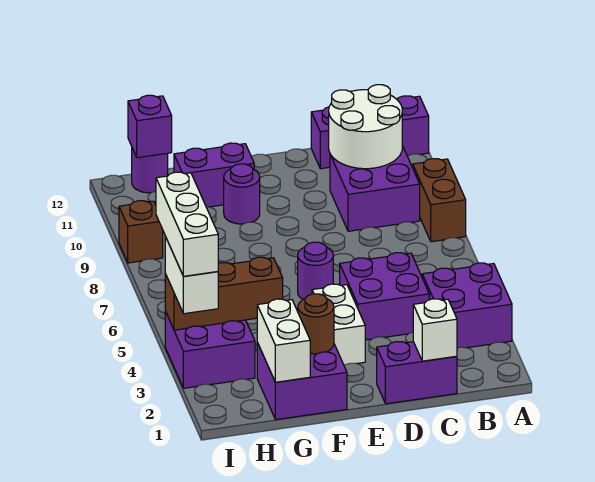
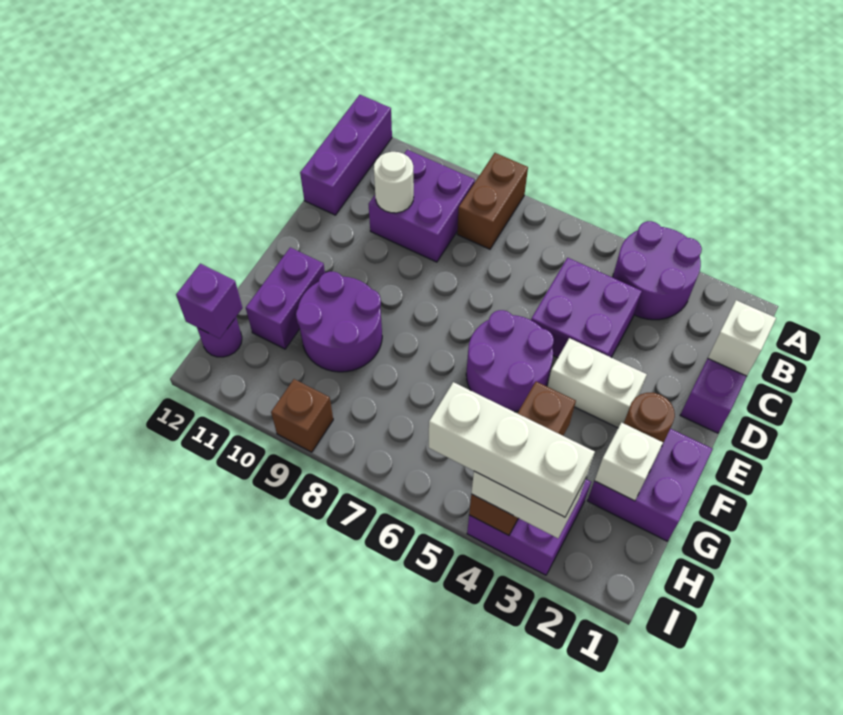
purple 2x2 brick [422,263,512,348] -> purple 2x2 round brick [613,221,702,320]
brown 1x2 brick [413,159,466,242] -> brown 1x2 brick turned to [457,153,528,249]
white 2x2 round brick [329,85,402,169] -> white 1x1 round brick [374,152,414,213]
purple 1x1 round brick [298,242,333,299] -> purple 2x2 round brick [466,310,554,412]
purple 1x1 round brick [224,164,260,224] -> purple 2x2 round brick [296,272,382,372]
white 1x2 brick [257,299,310,382] -> white 1x1 brick [595,423,663,501]

